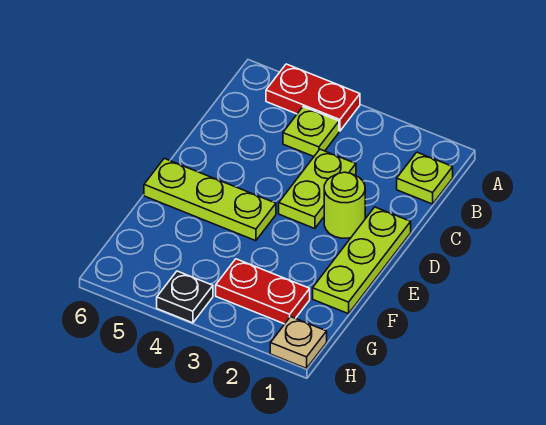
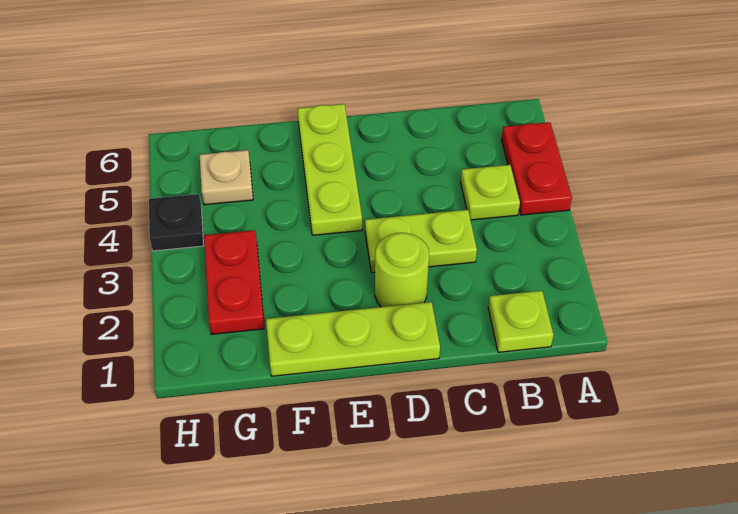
tan 1x1 plate [270,317,327,368] -> tan 1x1 plate moved to [200,150,253,205]

